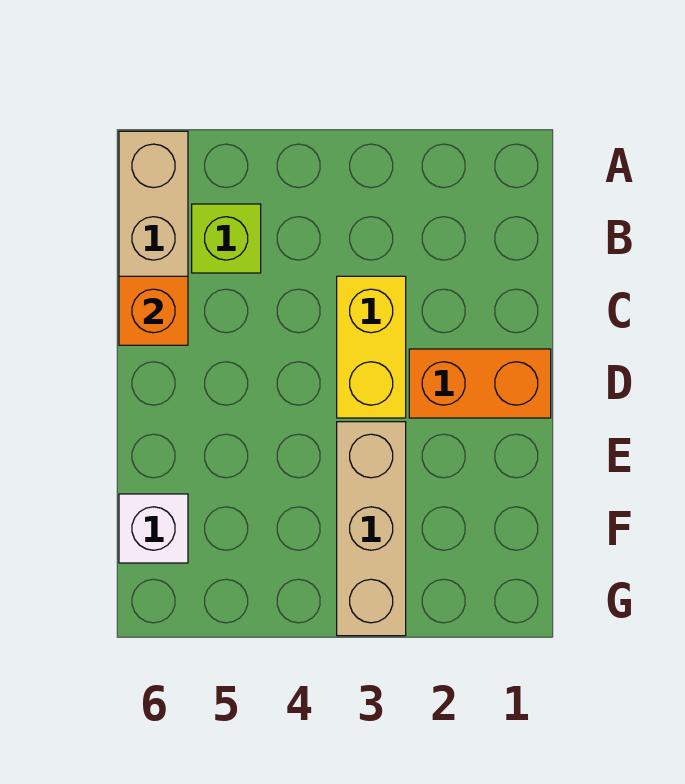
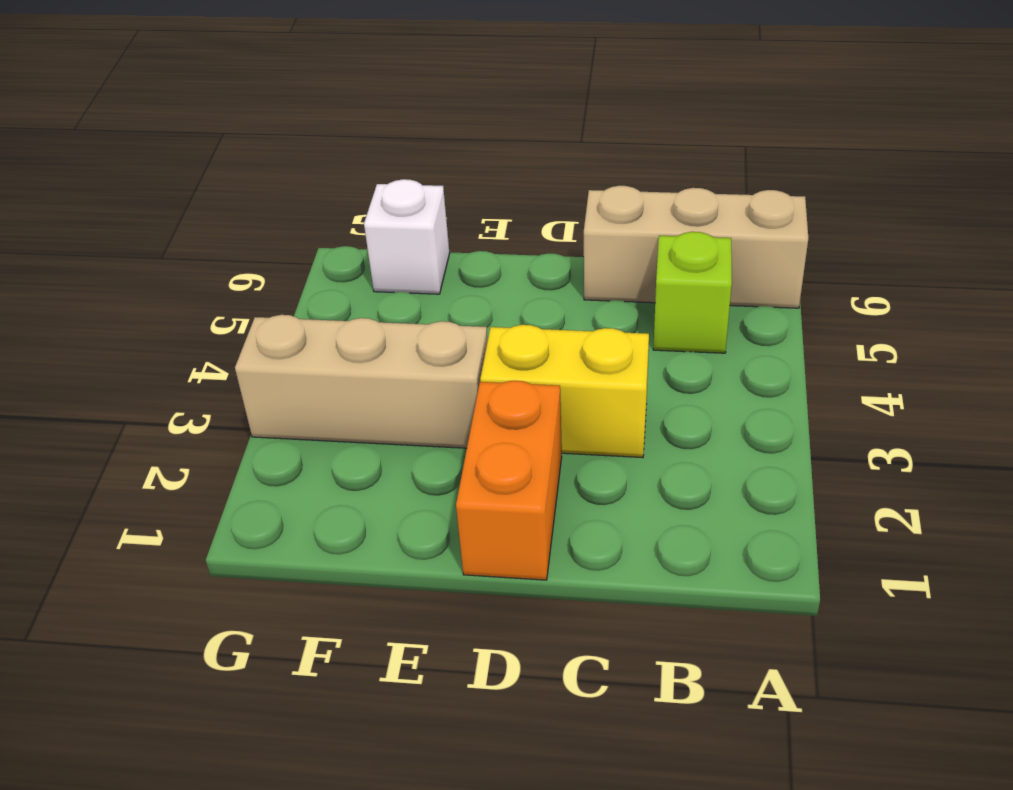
orange 1x1 brick [119,276,188,345] -> none

